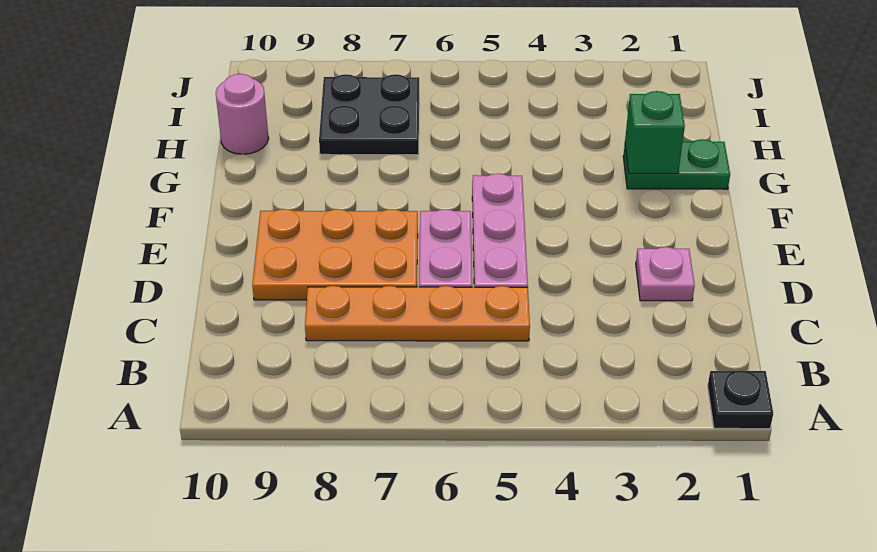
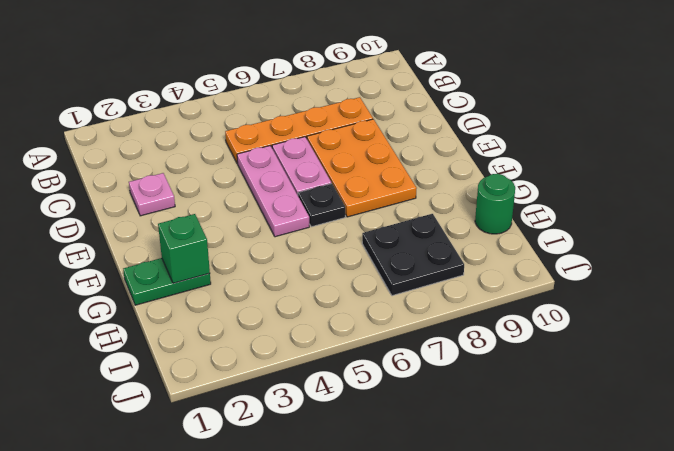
black 1x1 plate [708,371,773,429] -> black 1x1 plate moved to [298,183,345,227]
orange 2x3 plate [252,209,418,300] -> orange 2x3 plate turned to [307,119,417,217]
pink 1x1 round brick [216,74,269,154] -> green 1x1 round brick [475,174,515,234]

